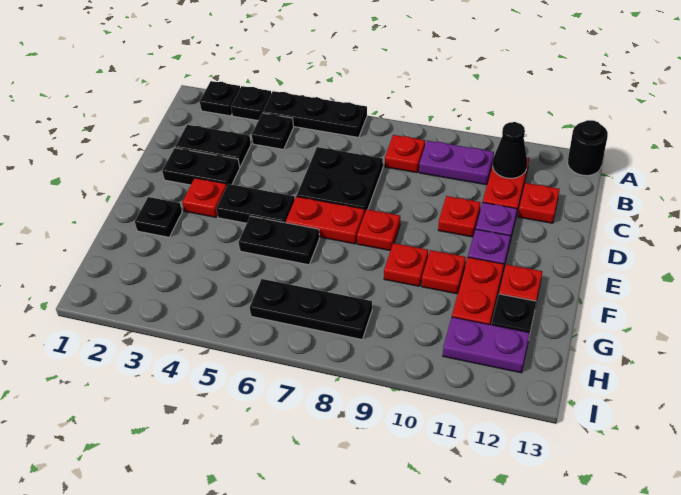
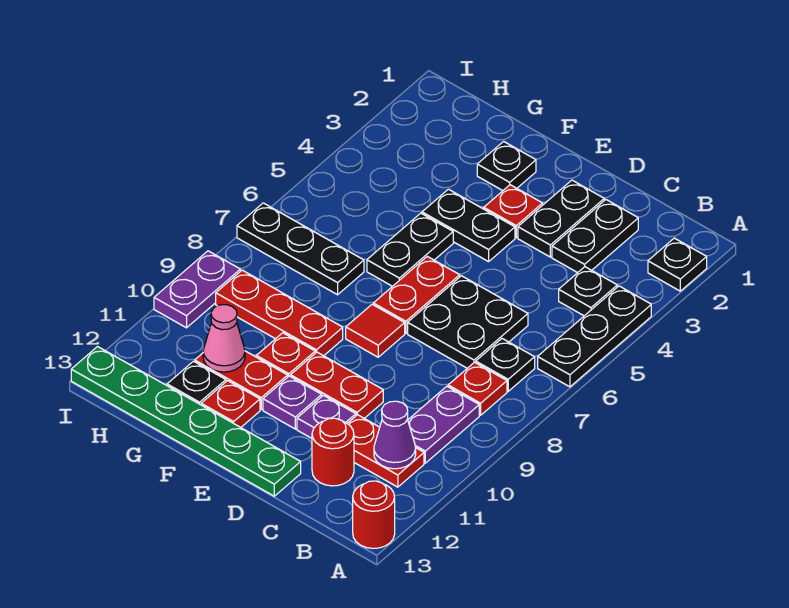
black 1x1 plate [231,86,271,120] -> black 1x1 plate moved to [476,339,535,391]
black 1x1 round brick [568,120,608,176] -> red 1x1 round brick [353,481,395,548]
black 1x1 cone [492,122,527,178] -> purple 1x1 cone [374,401,416,469]
red 1x1 plate [518,183,560,223] -> red 1x1 round brick [312,418,354,486]
red 1x1 plate [438,196,480,237] -> red 1x2 plate [291,352,383,418]
none -> green 1x6 plate [71,347,301,496]
black 1x2 plate [216,184,295,223] -> black 1x2 plate turned to [422,189,515,262]
red 1x1 plate [357,209,400,251] -> red 1x1 tile [346,304,405,357]
red 1x1 plate [384,243,428,286] -> red 1x3 plate [216,270,343,356]
none -> pink 1x1 cone [203,305,245,372]
black 1x3 plate [250,279,372,339] -> black 1x3 plate turned to [237,203,364,295]
purple 1x2 plate [443,317,530,373] -> purple 1x2 plate moved to [154,251,240,328]

